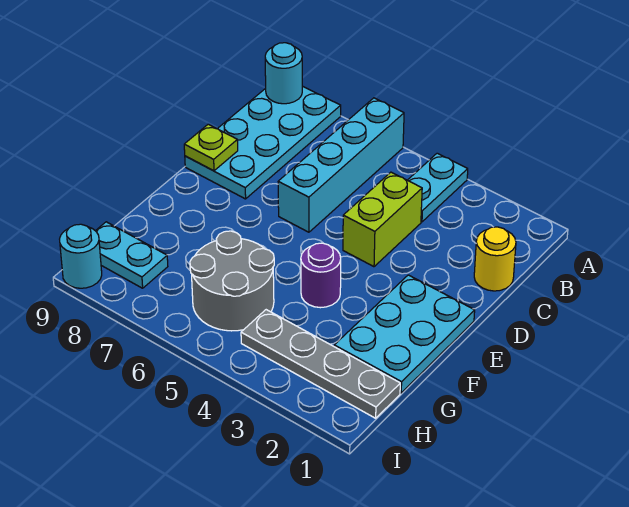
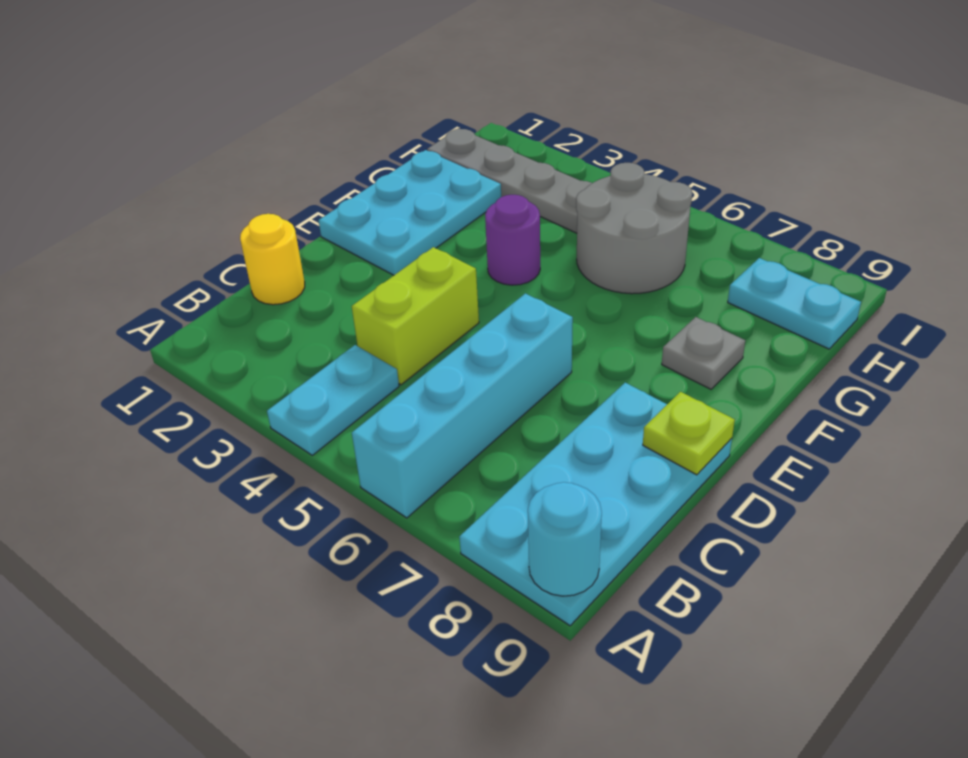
none -> grey 1x1 plate [662,317,745,389]
cyan 1x1 round brick [60,224,102,288] -> none

